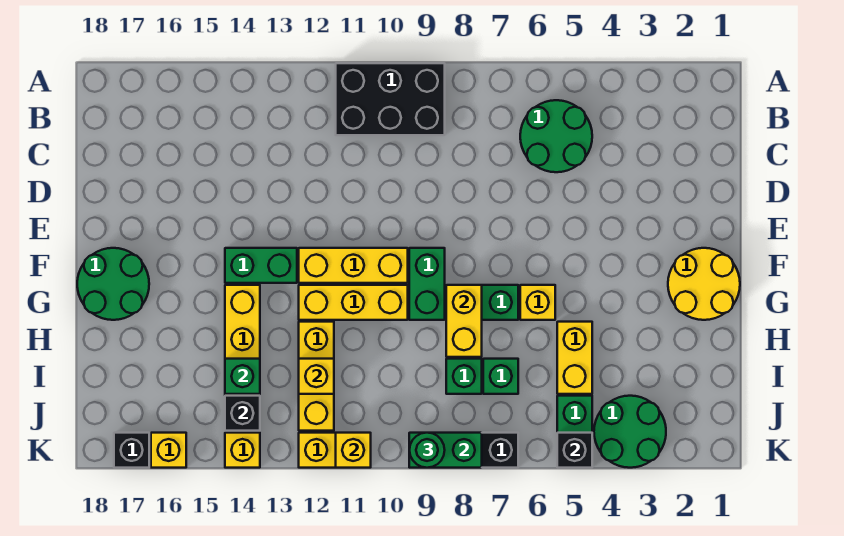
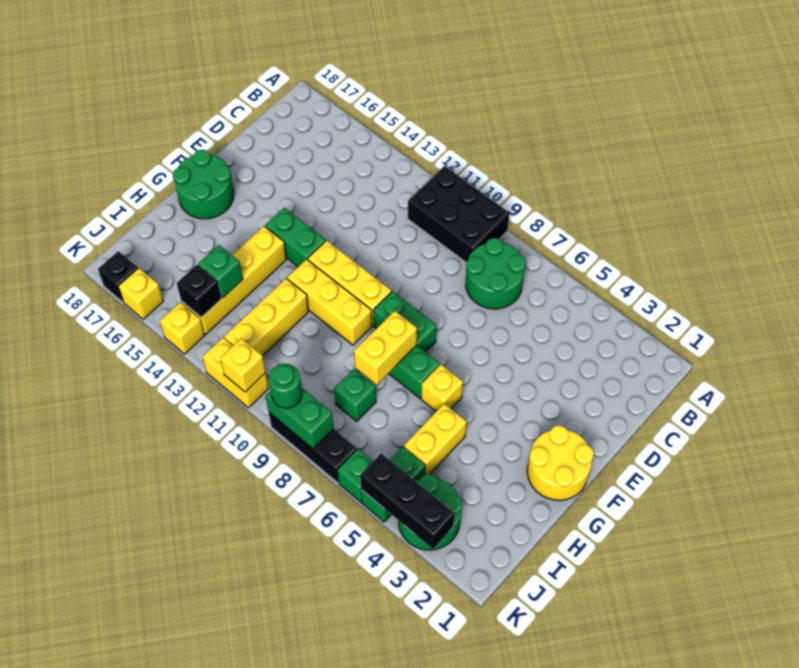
green 2x2 round brick [520,100,592,172] -> green 2x2 round brick moved to [466,238,526,309]
green 1x2 brick [409,248,445,320] -> green 1x2 brick turned to [373,291,437,352]
green 1x1 brick [483,359,518,394] -> green 1x1 brick moved to [338,449,373,502]
yellow 1x1 brick [299,359,334,394] -> none
black 1x1 brick [557,433,592,468] -> black 1x3 brick [360,453,455,549]

